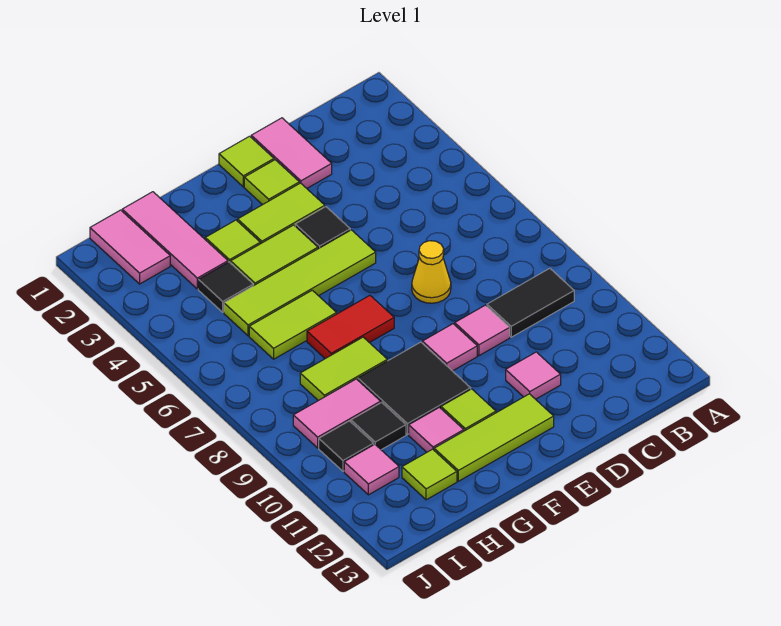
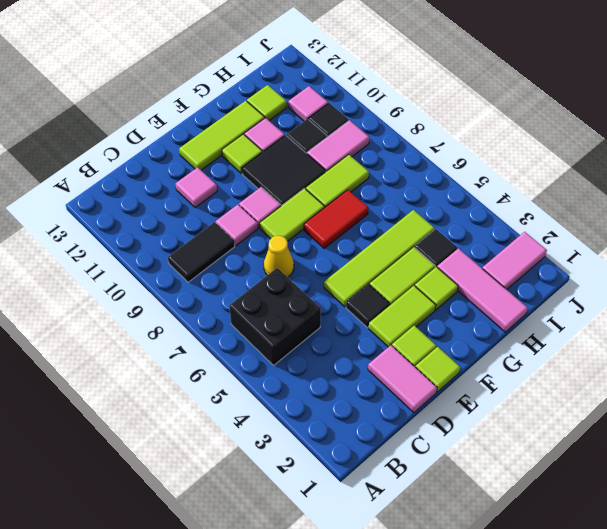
none -> black 2x2 brick [229,268,321,365]
lime 1x2 tile [249,290,337,359] -> lime 1x2 tile moved to [260,188,325,241]
pink 1x2 tile [90,210,170,284] -> pink 1x2 tile turned to [482,232,547,289]

